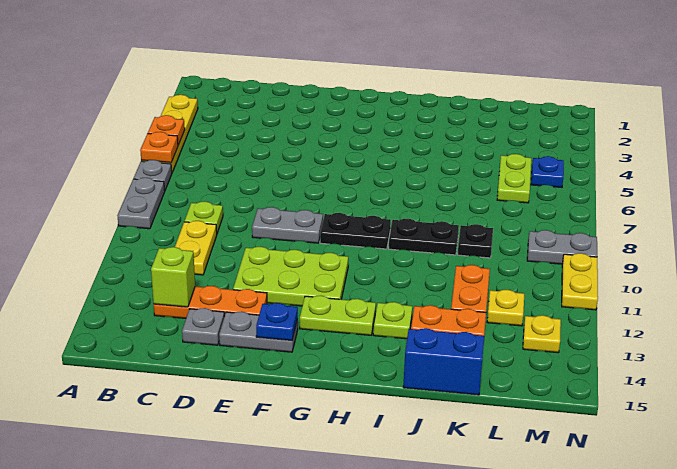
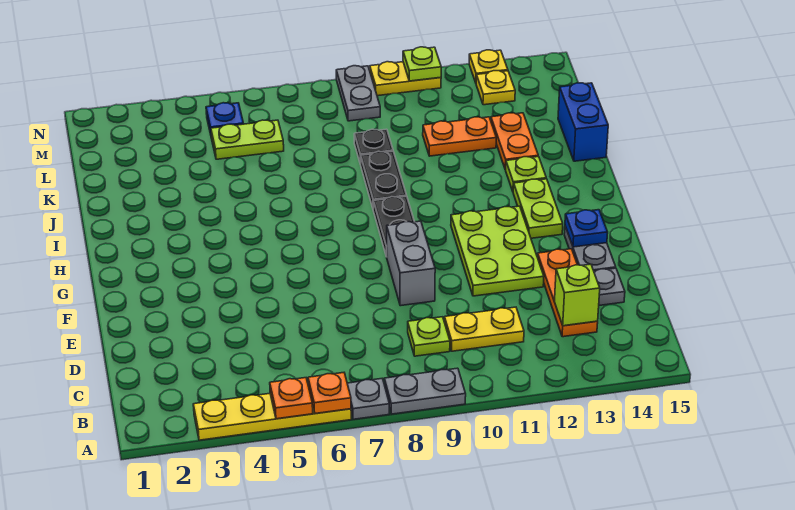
grey 1x2 plate [252,207,323,243] -> grey 1x2 brick [386,221,435,306]
yellow 1x1 plate [487,290,524,326] -> yellow 1x1 plate moved to [469,50,508,83]
none -> lime 1x1 plate [403,47,441,81]

